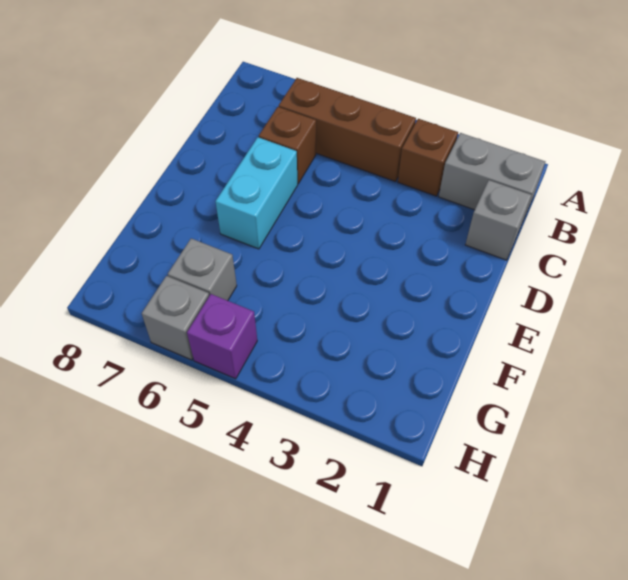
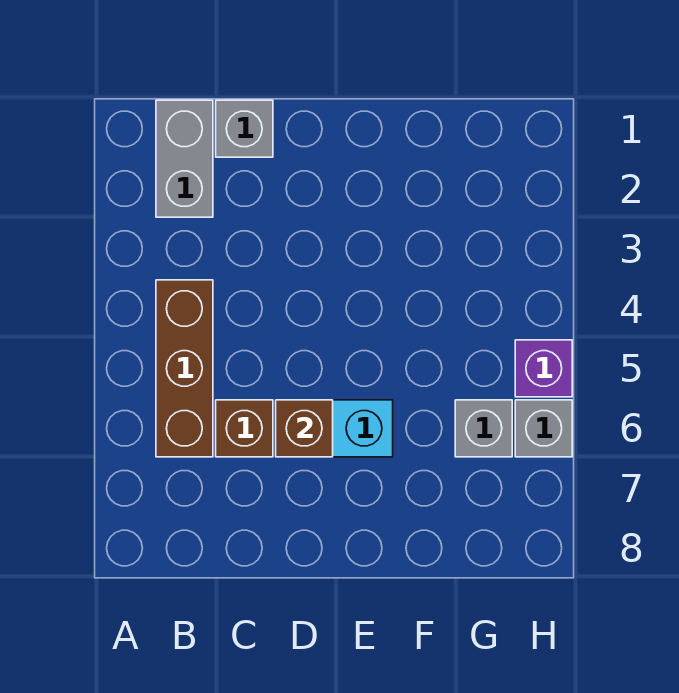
brown 1x1 brick [398,119,458,196] -> brown 1x1 brick moved to [276,400,333,457]

